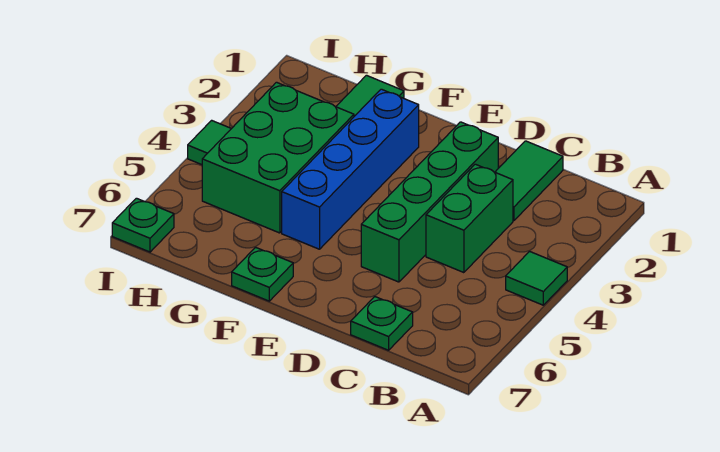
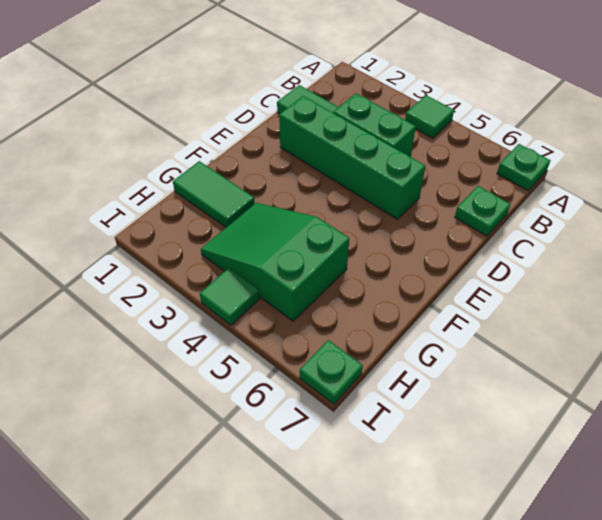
blue 1x4 brick [282,89,419,249] -> none
green 1x1 plate [232,247,293,301] -> green 1x1 plate moved to [497,144,550,191]
green 2x3 brick [202,82,354,233] -> green 2x3 slope [201,203,349,321]

